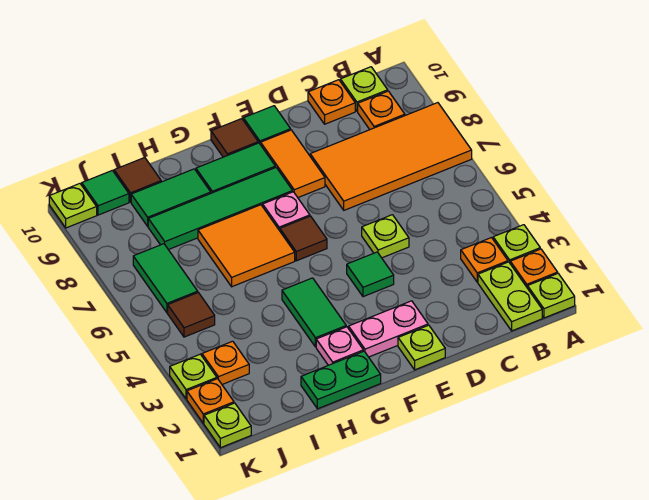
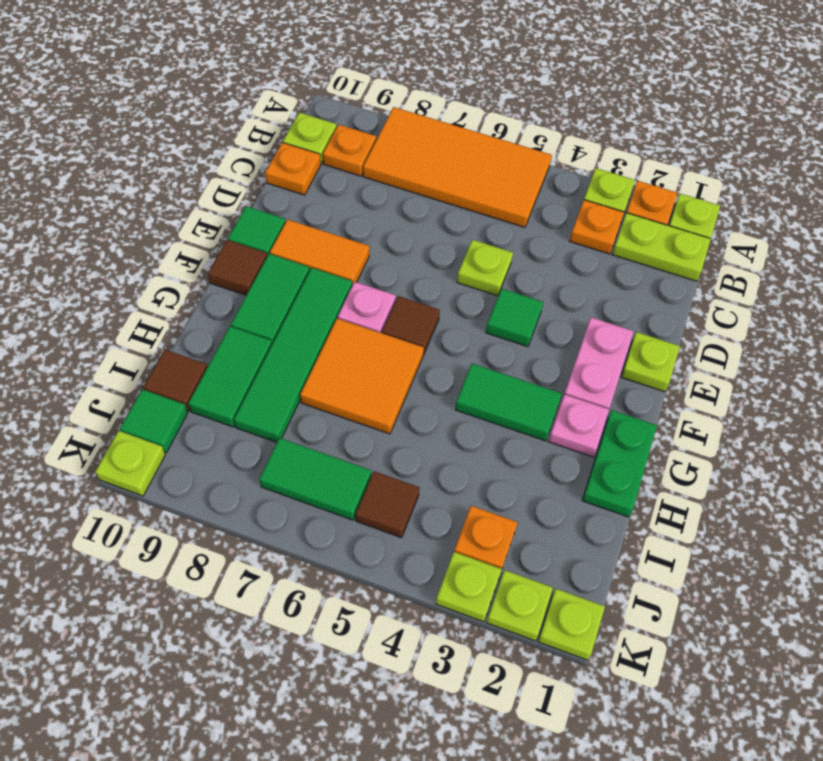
orange 2x4 tile [310,103,472,210] -> orange 2x4 tile turned to [363,107,552,227]
orange 1x1 plate [187,379,234,423] -> lime 1x1 plate [486,570,553,641]

